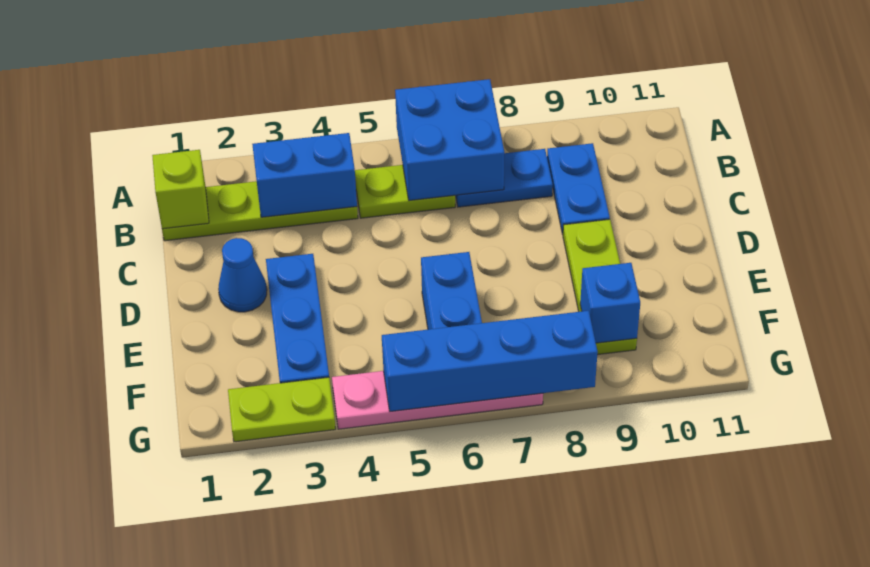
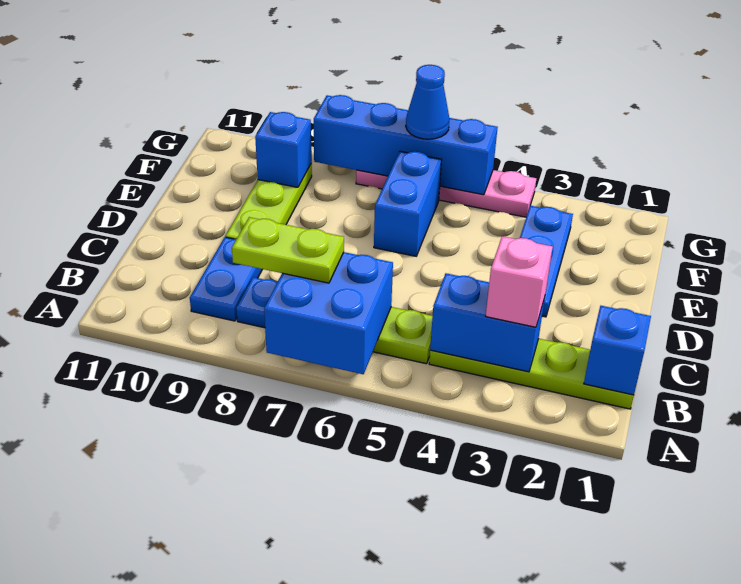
lime 1x1 brick [152,150,209,229] -> blue 1x1 brick [584,306,651,395]
none -> pink 1x1 brick [486,236,553,327]
blue 1x1 cone [218,238,267,312] -> blue 1x1 cone moved to [406,65,449,139]
lime 1x2 plate [228,377,336,442] -> lime 1x2 plate moved to [232,217,344,283]

